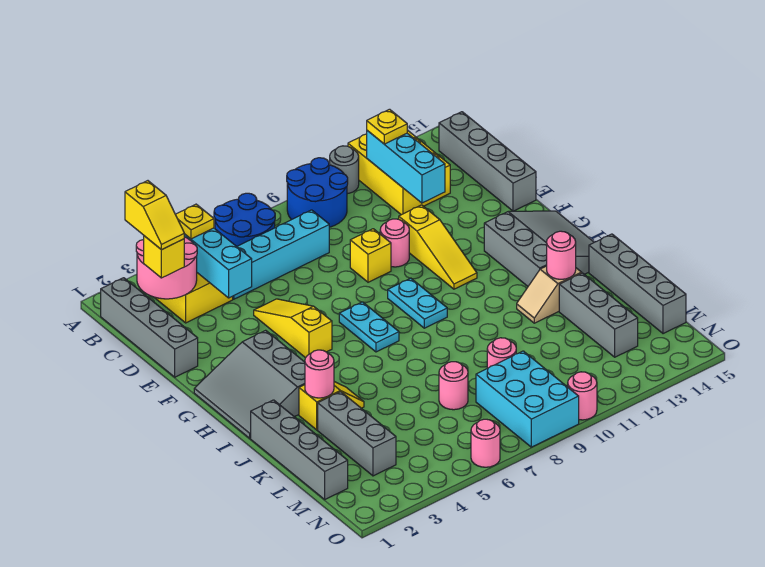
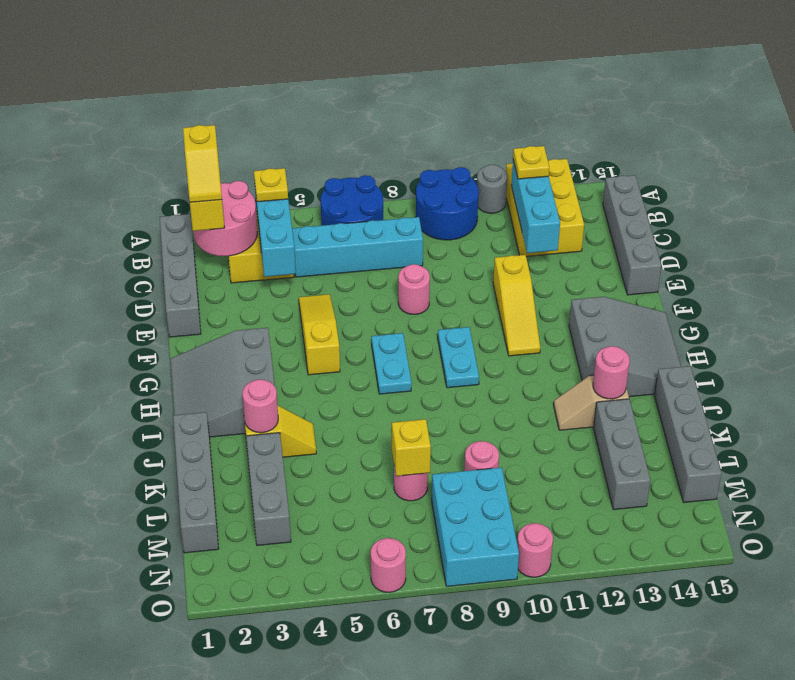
yellow 1x1 brick [350,229,391,282] -> yellow 1x1 brick moved to [392,419,431,476]
pink 1x1 round brick [380,219,409,267] -> pink 1x1 round brick moved to [398,264,430,314]

